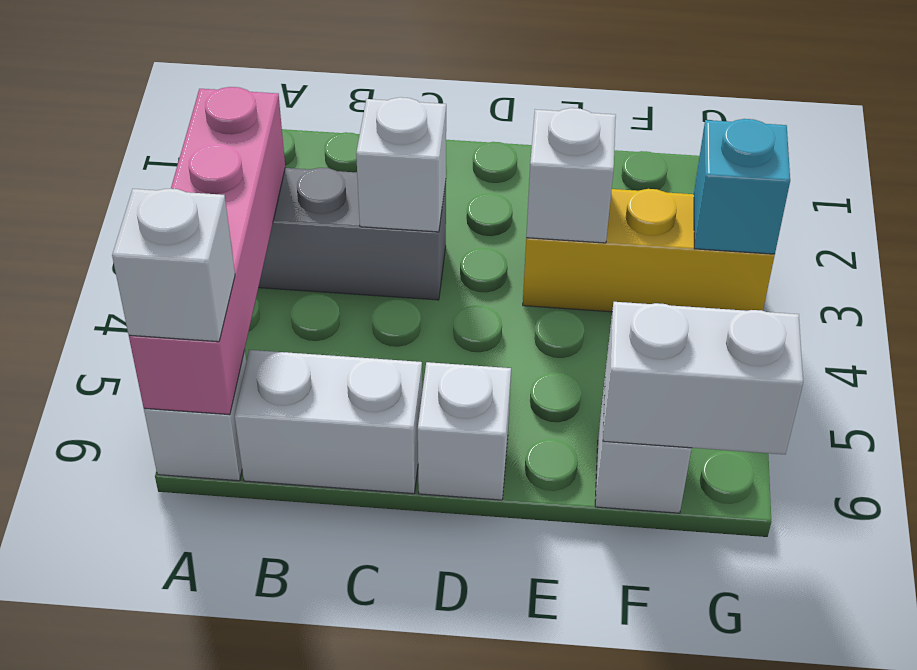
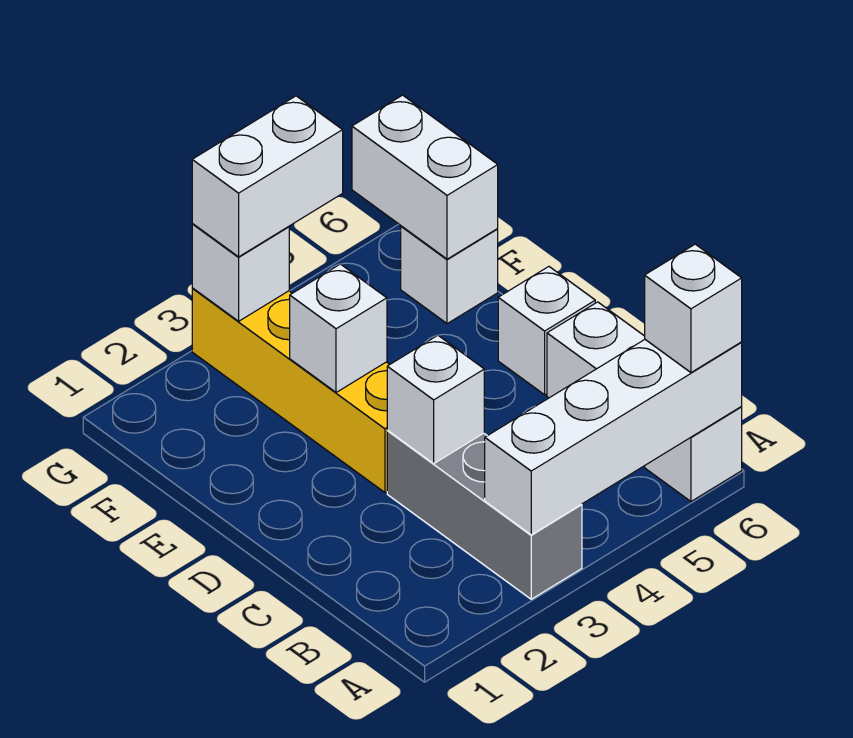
pink 1x4 brick [129,87,285,415] -> white 1x4 brick [485,340,742,535]
yellow 1x3 brick [523,189,775,312] -> yellow 1x4 brick [192,288,390,492]
cyan 1x1 brick [694,119,790,254] -> white 1x1 brick [192,224,289,321]
none -> white 1x2 brick [192,96,343,257]

